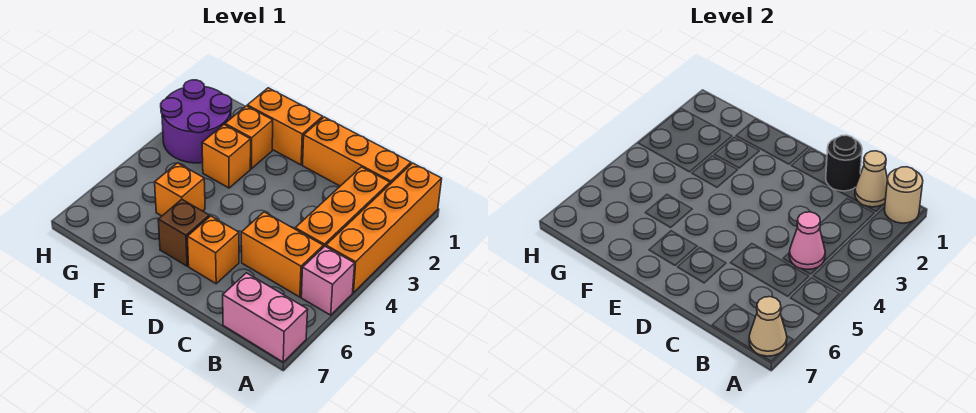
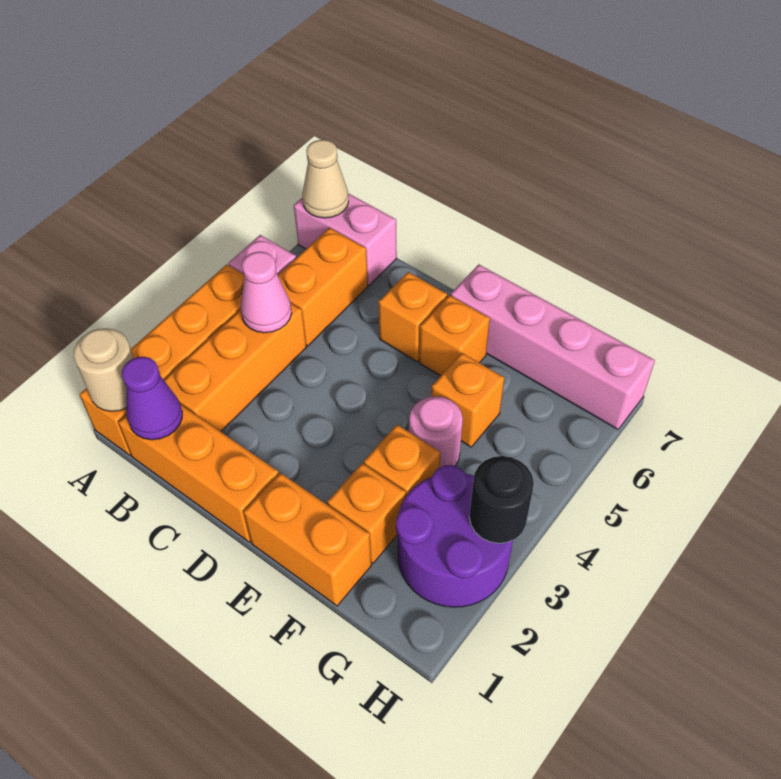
tan 1x1 cone [855,151,887,207] -> purple 1x1 cone [122,357,182,440]
orange 1x2 brick [241,212,323,297] -> orange 1x2 brick turned to [278,228,368,346]
black 1x1 round brick [826,135,862,191] -> black 1x1 round brick moved to [469,456,534,543]
brown 1x1 brick [158,199,209,266] -> orange 1x1 brick [419,295,490,376]
none -> pink 1x4 brick [451,264,655,429]
none -> pink 1x1 round brick [409,396,463,467]

